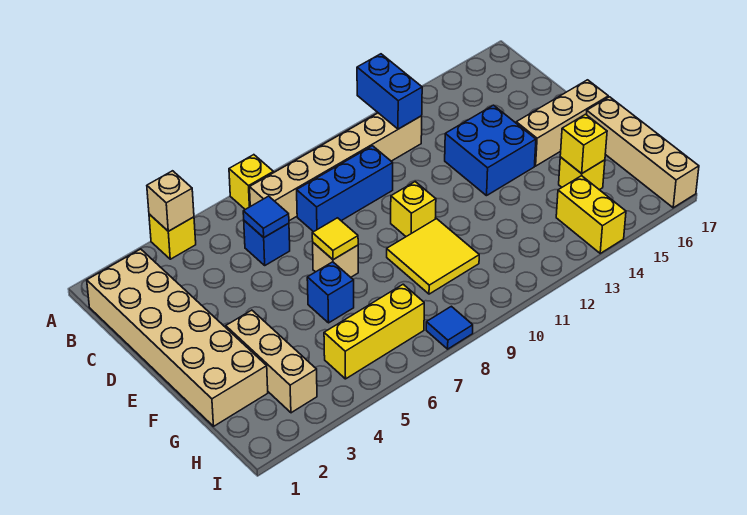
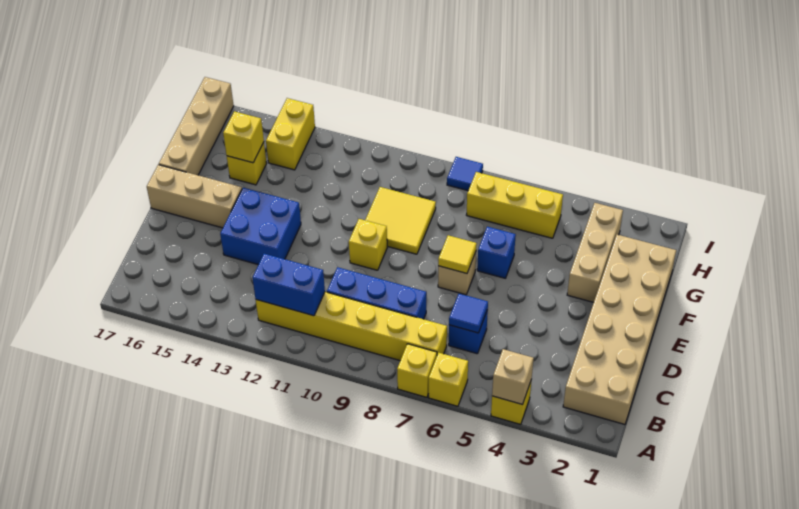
none -> yellow 1x1 brick [428,353,468,406]
blue 1x2 brick [357,54,422,129] -> blue 1x2 brick turned to [253,254,325,316]
tan 1x6 brick [250,113,422,221] -> yellow 1x6 brick [256,292,447,361]

